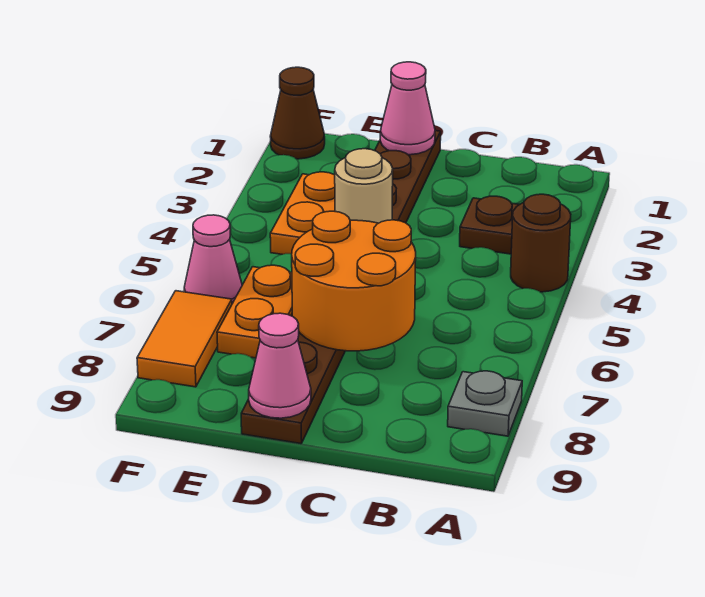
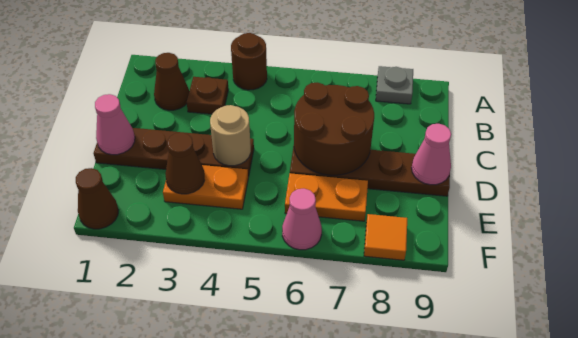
none -> brown 1x1 cone [154,53,189,110]
orange 2x2 round brick [292,211,416,351] -> brown 2x2 round brick [294,83,374,175]
none -> brown 1x1 cone [166,133,205,194]
orange 1x2 tile [137,291,232,387] -> orange 1x1 tile [364,214,407,260]

